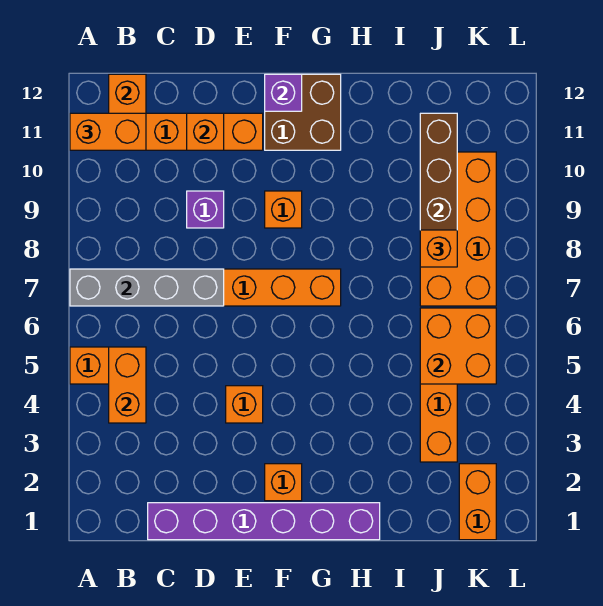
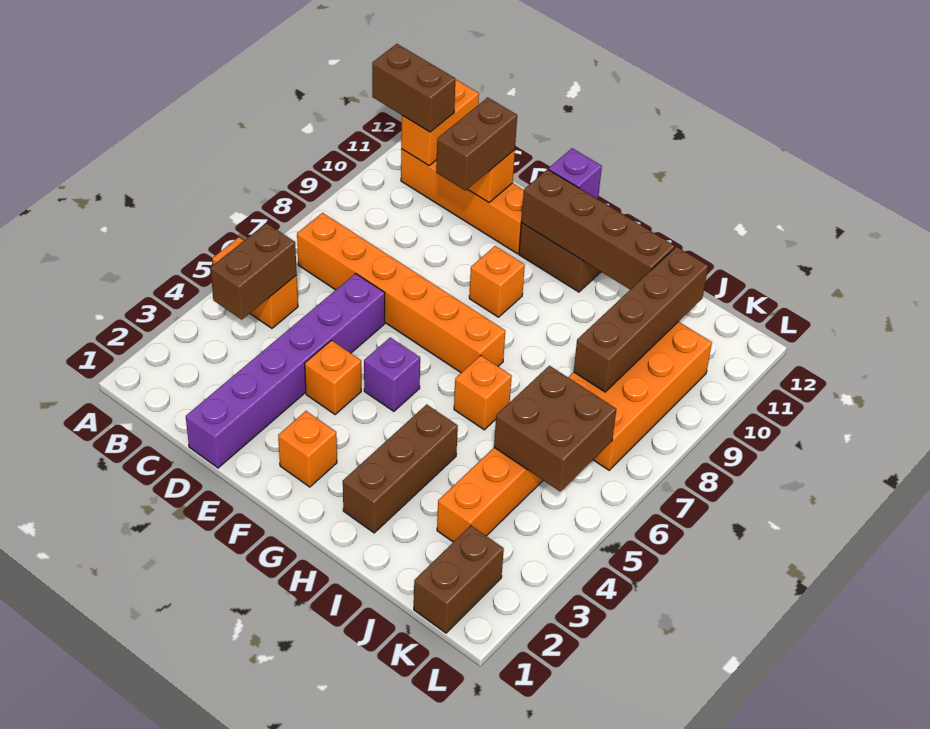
grey 1x4 brick [70,269,224,306] -> none
orange 1x2 brick [70,113,146,150] -> brown 1x2 brick [372,44,455,132]
orange 1x2 brick [109,347,146,423] -> brown 1x2 brick [210,223,297,320]
purple 1x6 brick [148,503,380,540] -> purple 1x6 brick turned to [186,274,385,468]
purple 1x1 brick [187,191,224,228] -> purple 1x1 brick moved to [364,337,420,411]
none -> brown 1x2 brick [436,98,517,191]
none -> brown 1x4 brick [521,169,675,290]
none -> brown 1x3 brick [343,404,458,533]
orange 2x2 brick [420,308,496,384] -> brown 2x2 brick [494,366,616,491]
orange 1x1 brick [420,230,457,267] -> orange 1x1 brick moved to [454,355,512,430]
orange 1x2 brick [459,464,496,540] -> brown 1x2 brick [414,526,504,633]

